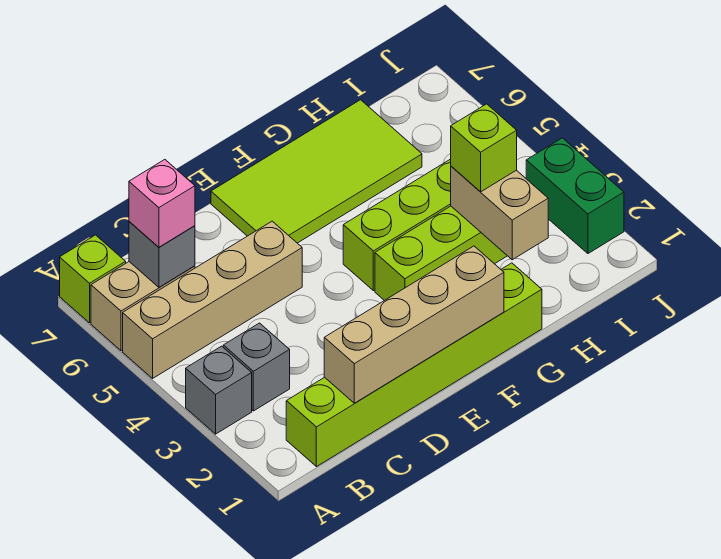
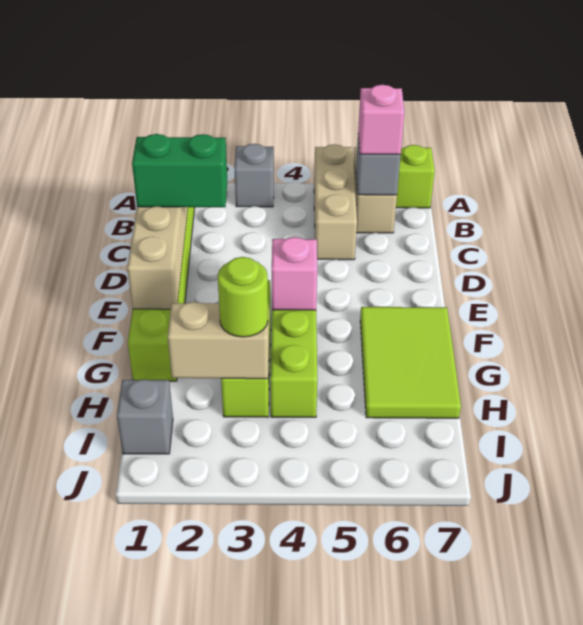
tan 1x4 brick [123,221,302,378] -> tan 1x3 brick [314,144,357,260]
grey 1x1 brick [223,323,290,411] -> grey 1x1 brick moved to [117,379,173,454]
lime 2x4 tile [211,100,422,243] -> lime 2x3 tile [360,307,461,418]
none -> pink 1x1 brick [272,237,317,310]
lime 1x1 brick [451,104,517,192] -> lime 1x1 round brick [218,257,268,337]
green 1x2 brick [526,138,624,253] -> green 1x2 brick moved to [132,134,227,207]

